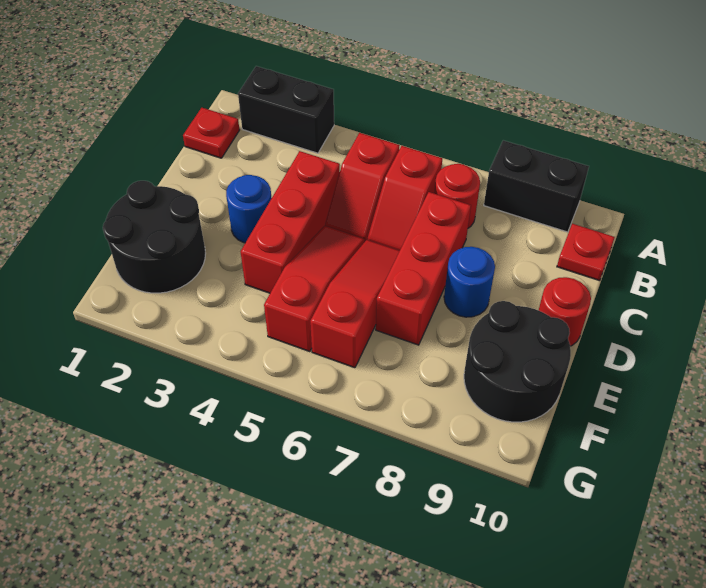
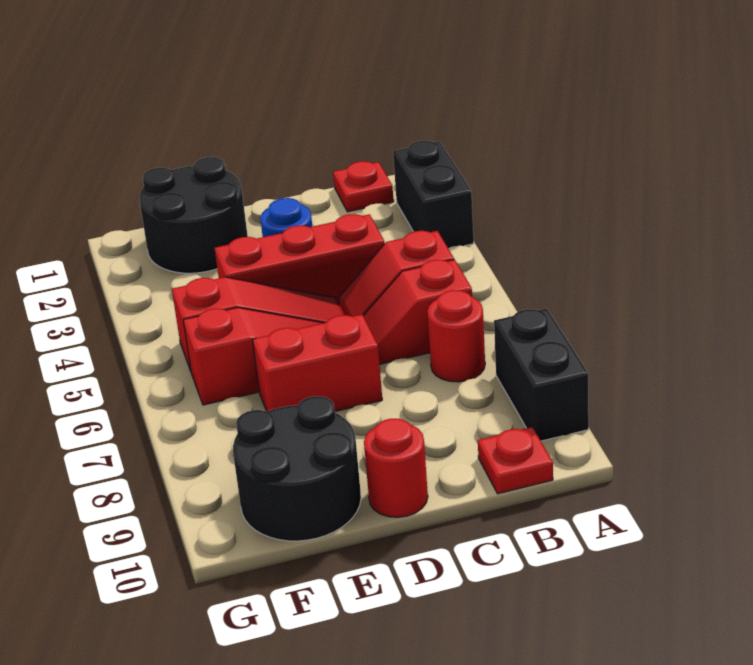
red 1x3 brick [376,192,471,345] -> red 1x2 brick [252,314,382,412]
blue 1x1 round brick [444,247,495,317] -> none

